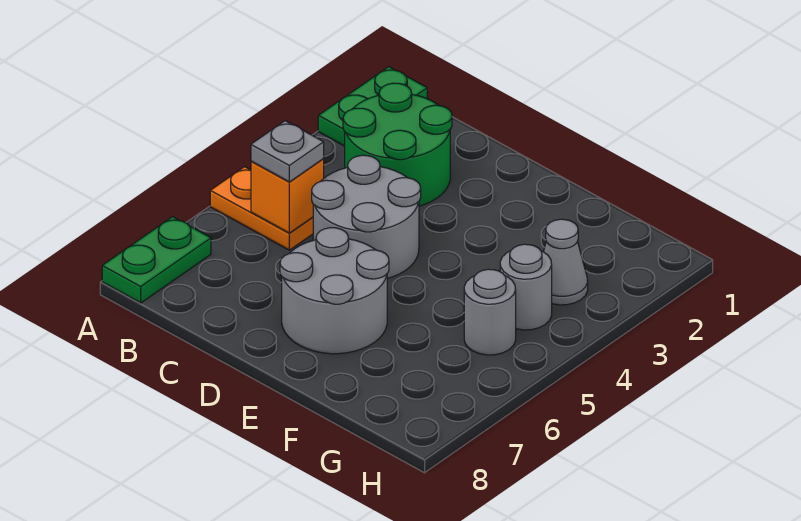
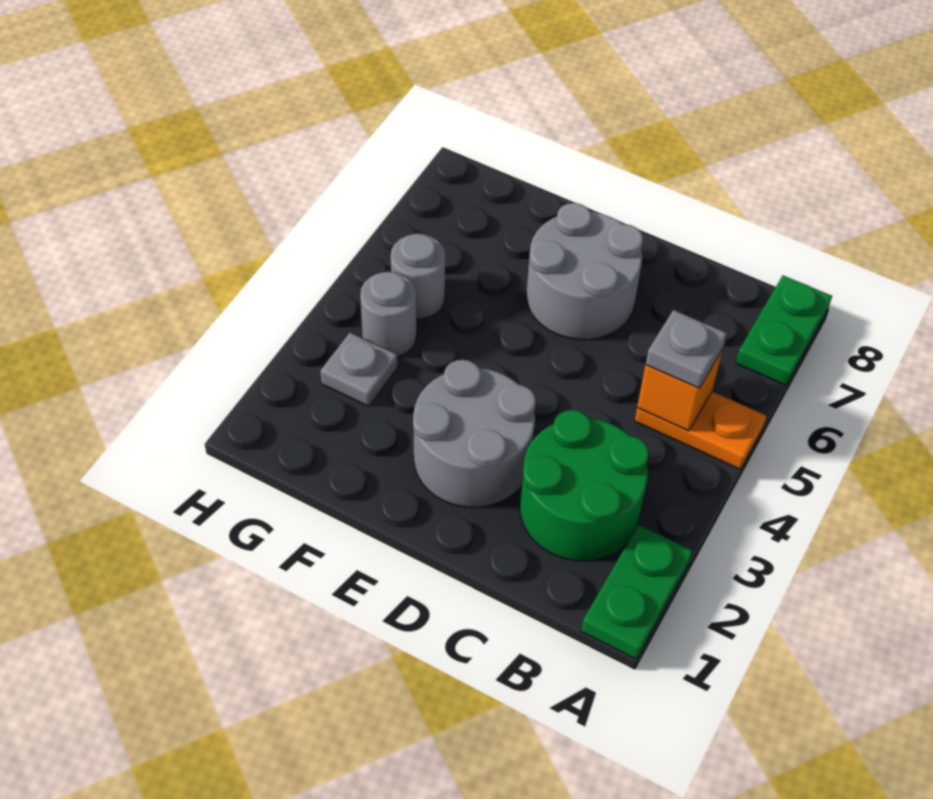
grey 2x2 round brick [312,155,421,279] -> grey 2x2 round brick moved to [413,360,536,507]
grey 1x1 cone [544,219,588,305] -> grey 1x1 plate [320,333,398,406]

